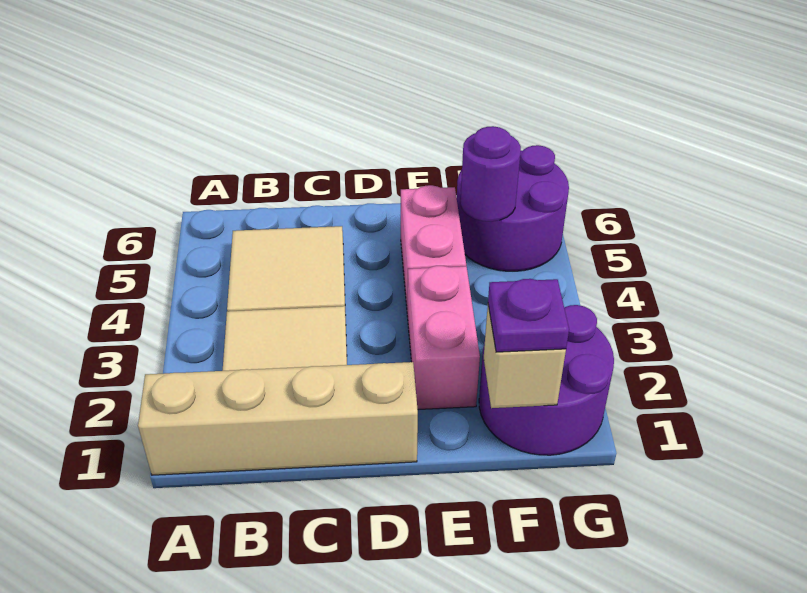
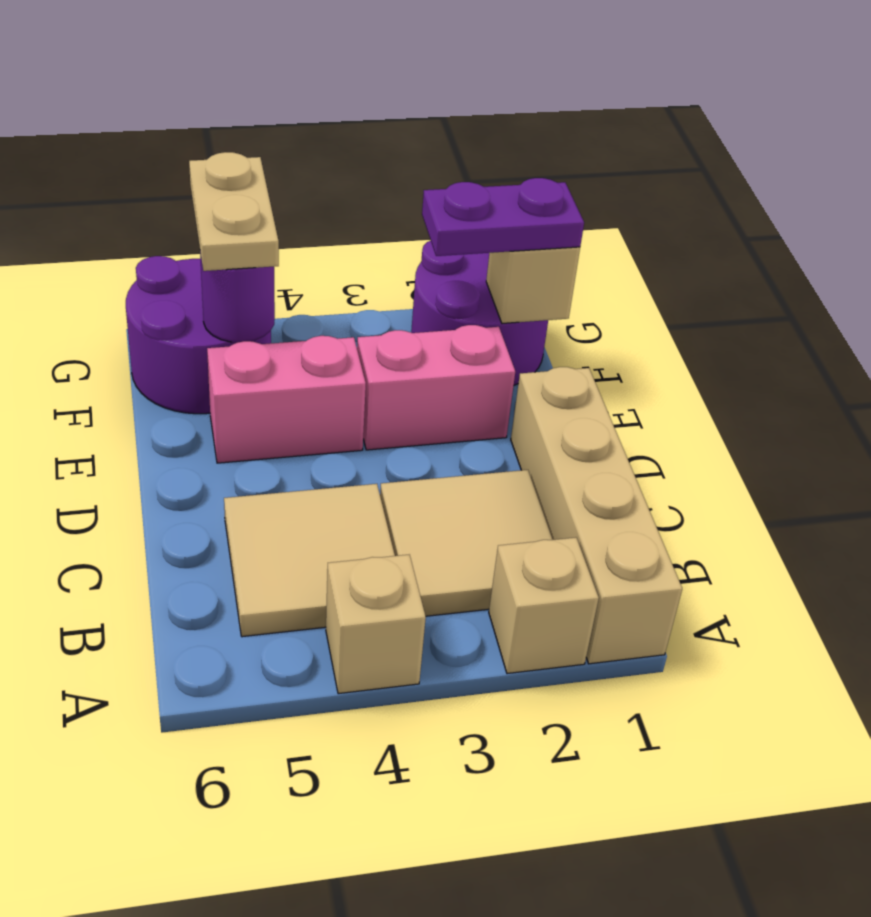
none -> tan 1x1 brick [489,538,599,674]
none -> tan 1x1 brick [326,555,426,694]
purple 1x1 plate [488,279,569,352] -> purple 1x2 plate [422,178,584,256]
none -> tan 1x2 plate [189,152,279,271]

